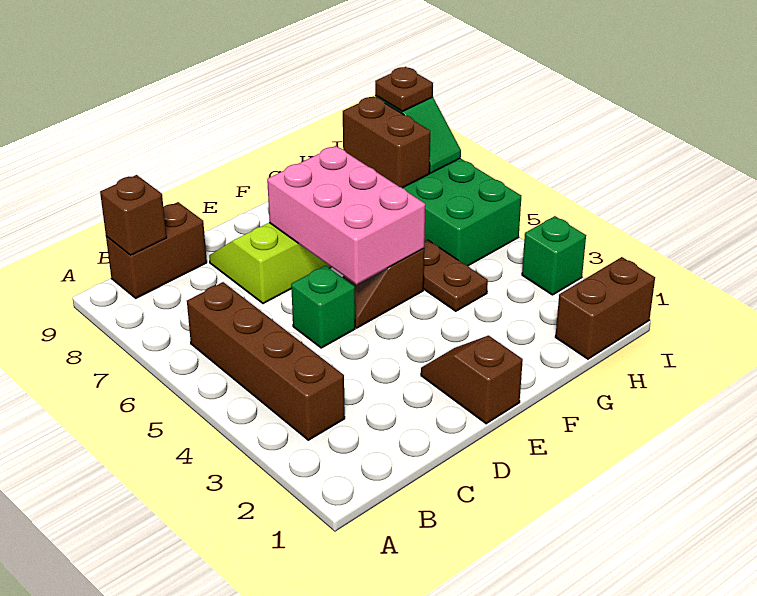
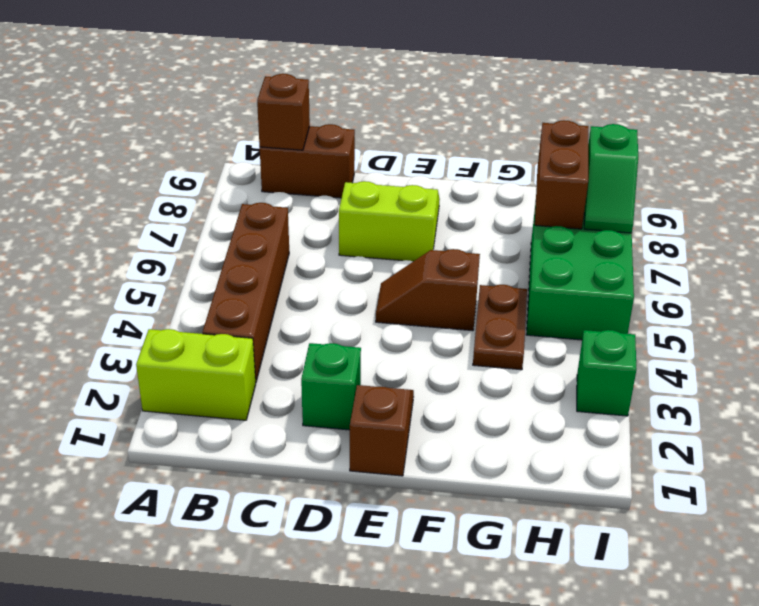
none -> lime 1x2 brick [136,329,256,420]
green 1x1 brick [291,266,355,348] -> green 1x1 brick moved to [301,343,361,430]
pink 2x3 brick [267,146,425,285] -> none
brown 1x2 brick [555,257,655,359] -> none
brown 1x1 plate [375,67,433,111] -> none

